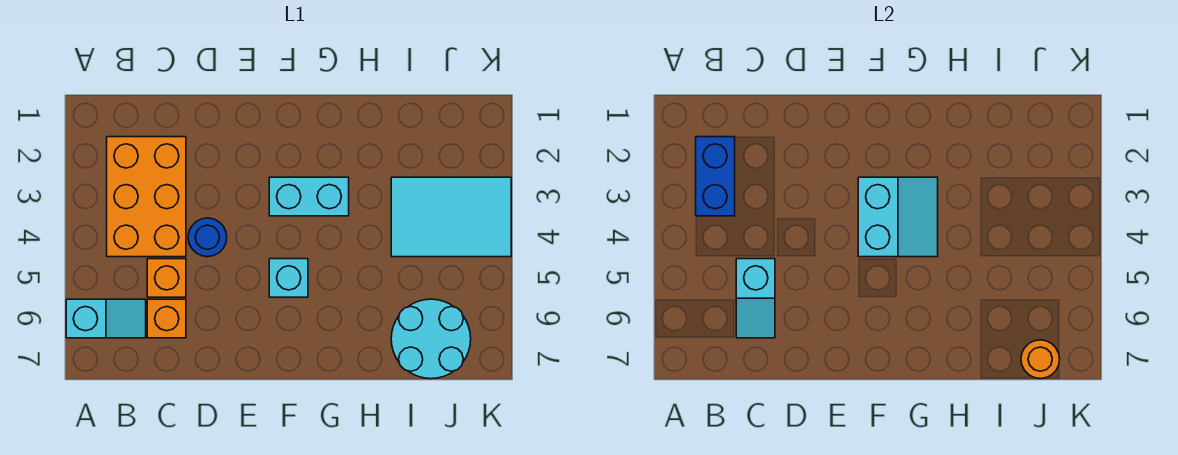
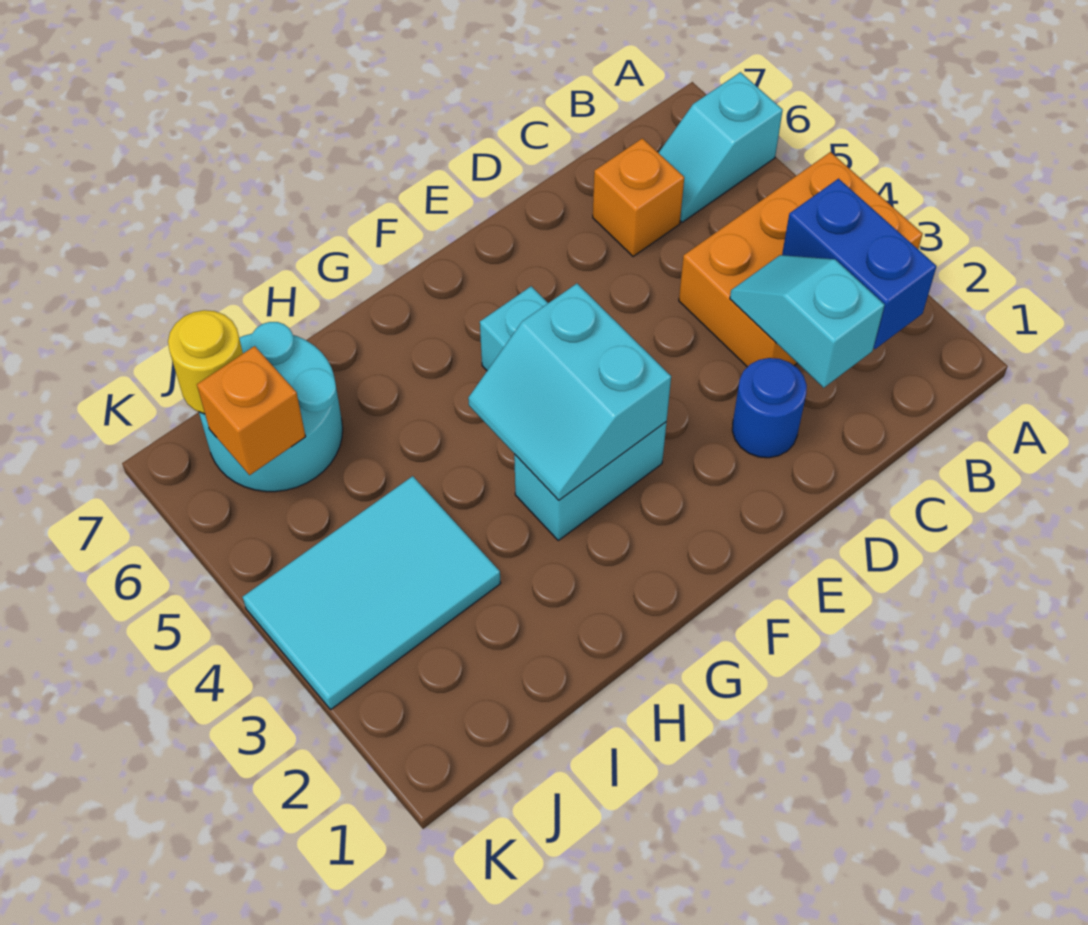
orange 2x3 brick [107,137,186,257] -> orange 2x3 brick turned to [679,152,923,367]
orange 1x1 brick [147,259,186,297] -> orange 1x1 brick moved to [197,346,306,475]
cyan 1x2 slope [736,259,775,338] -> cyan 1x2 slope moved to [730,255,885,388]
blue 1x1 round brick [188,218,227,257] -> blue 1x1 round brick moved to [732,358,807,458]
orange 1x1 round brick [1021,340,1060,379] -> yellow 1x1 round brick [168,310,243,414]

